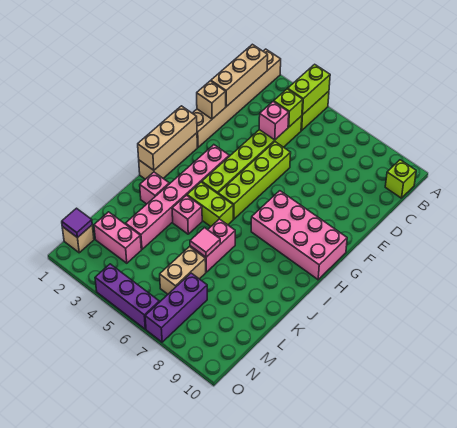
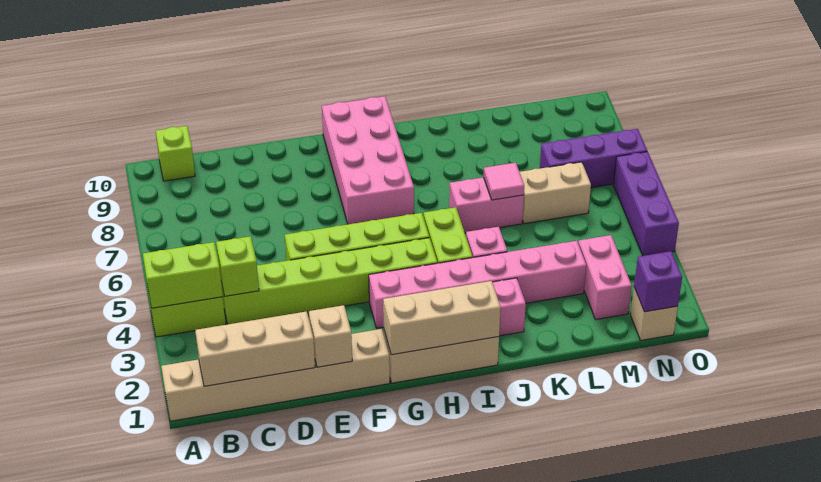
pink 1x1 brick [259,102,289,140] -> none
purple 1x1 tile [62,208,92,238] -> purple 1x1 brick [634,251,682,312]

